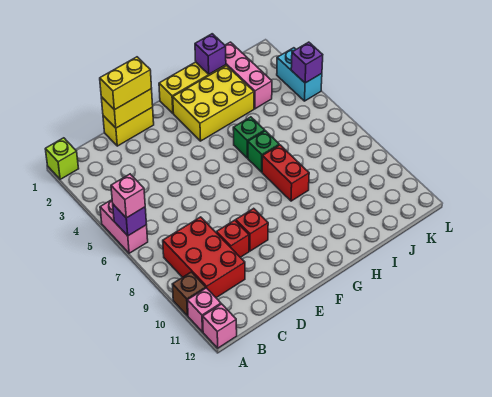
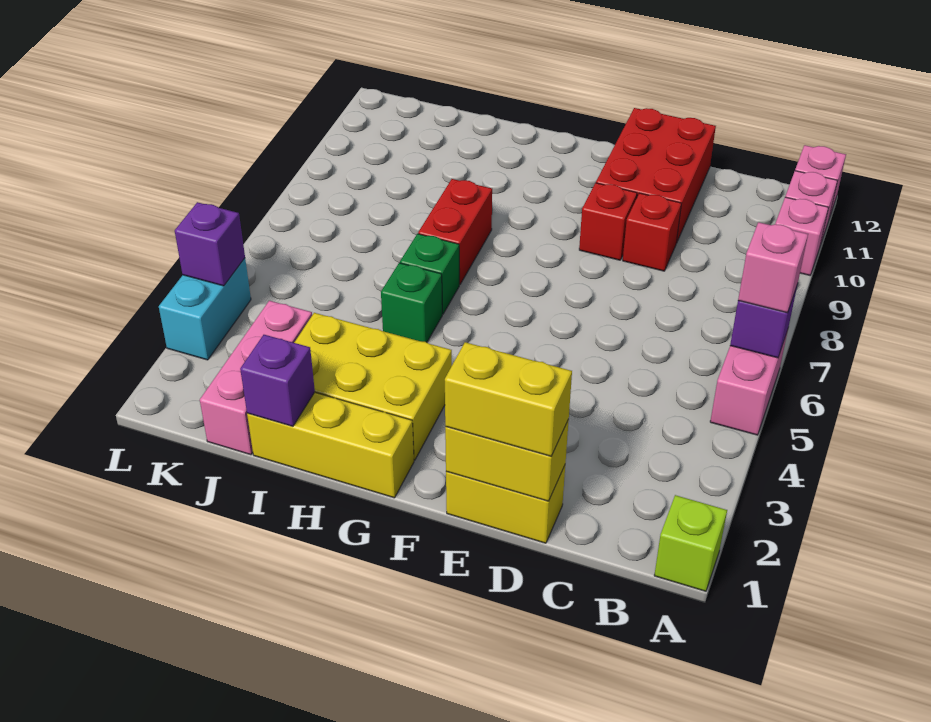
brown 1x1 brick [172,272,206,316] -> pink 1x1 brick [775,197,829,275]
red 2x3 brick [163,217,245,298] -> red 2x3 brick moved to [596,108,716,243]

